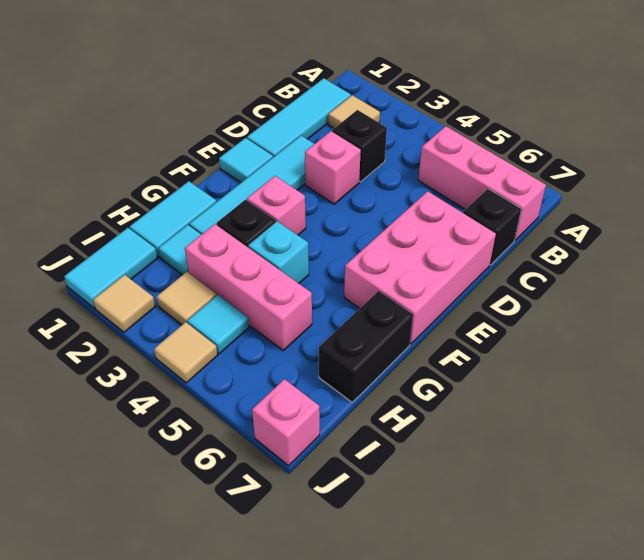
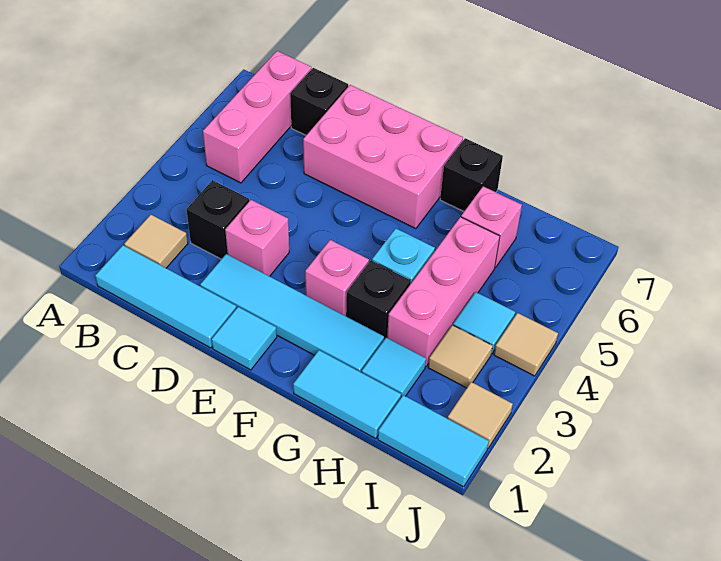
black 1x2 brick [319,291,413,402] -> black 1x1 brick [440,138,503,211]
pink 1x1 brick [252,379,320,466] -> pink 1x1 brick moved to [461,186,522,268]

